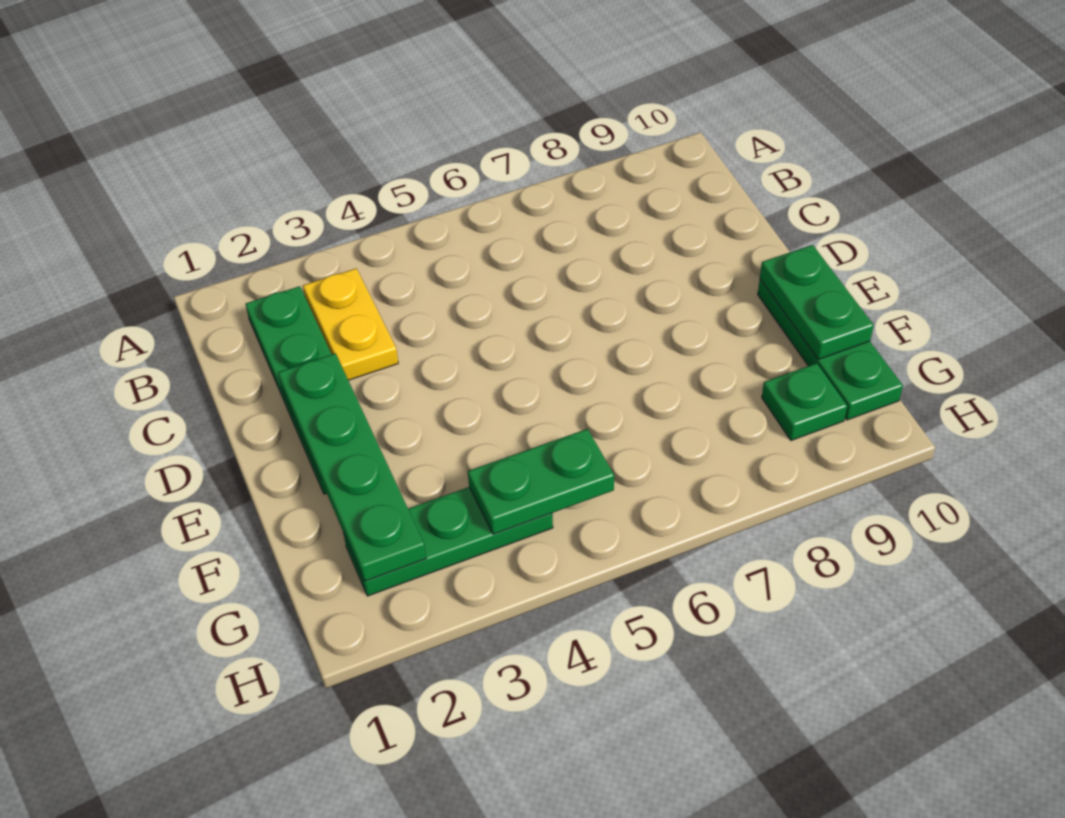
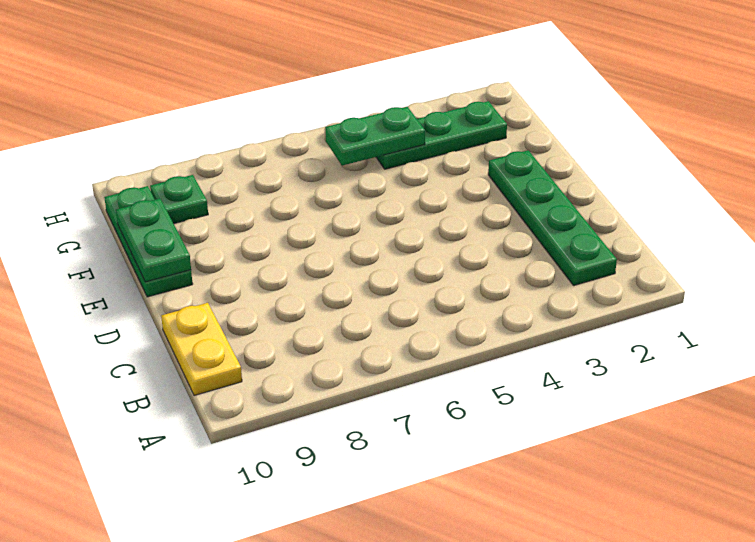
yellow 1x2 plate [303,268,398,380] -> yellow 1x2 plate moved to [161,303,242,396]
green 1x4 plate [278,353,426,581] -> none

